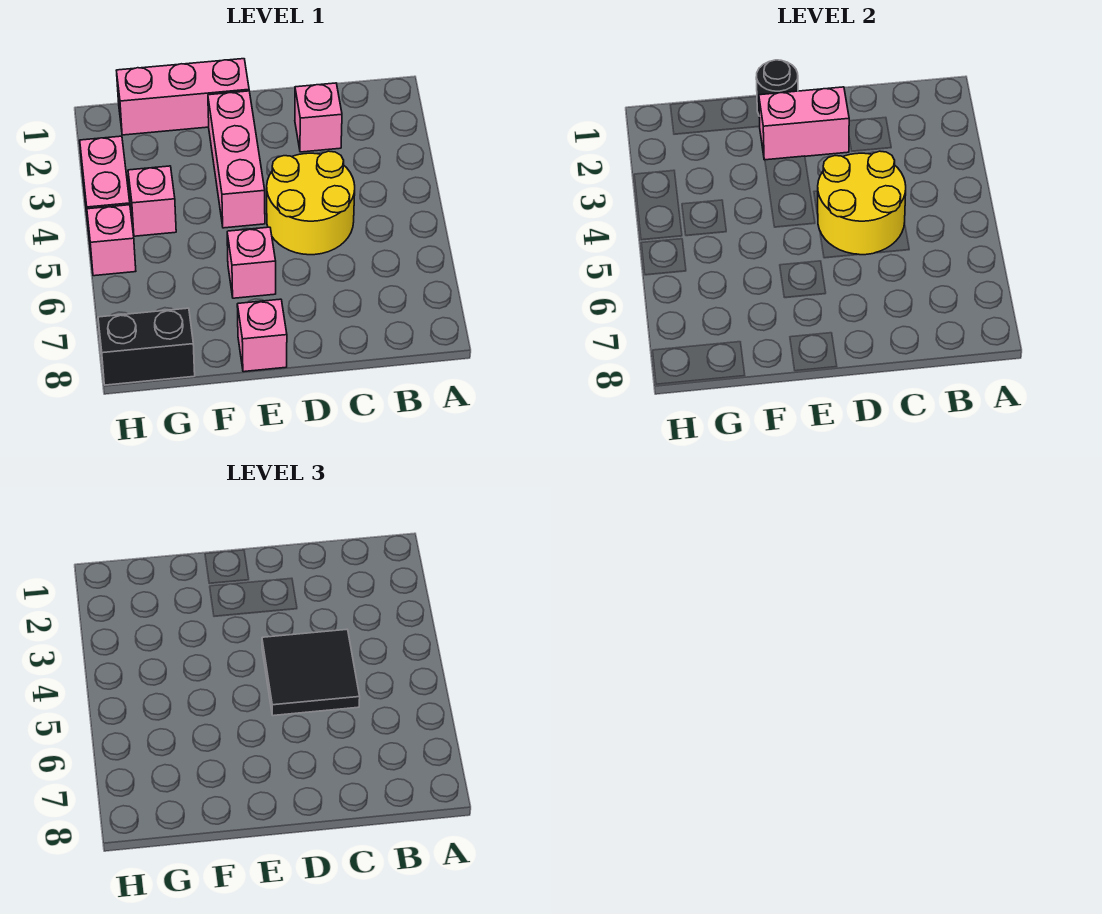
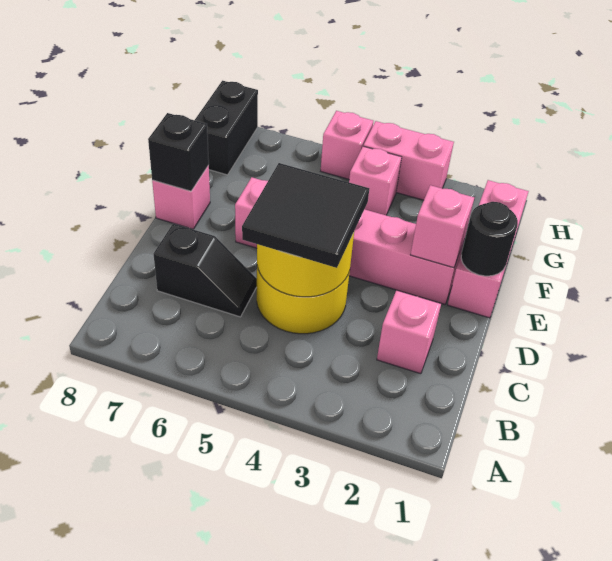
none -> black 1x2 slope [154,224,257,317]
pink 1x2 brick [759,87,849,160] -> pink 1x1 brick [411,185,474,268]
none -> black 1x1 brick [148,113,209,191]

